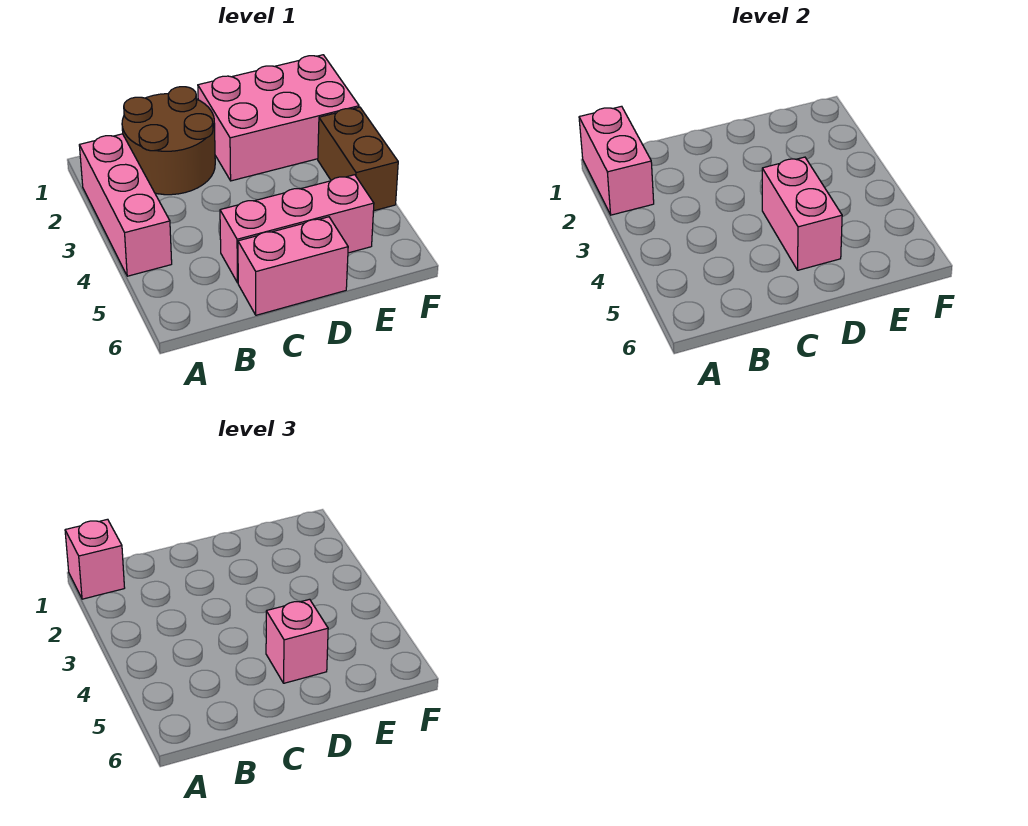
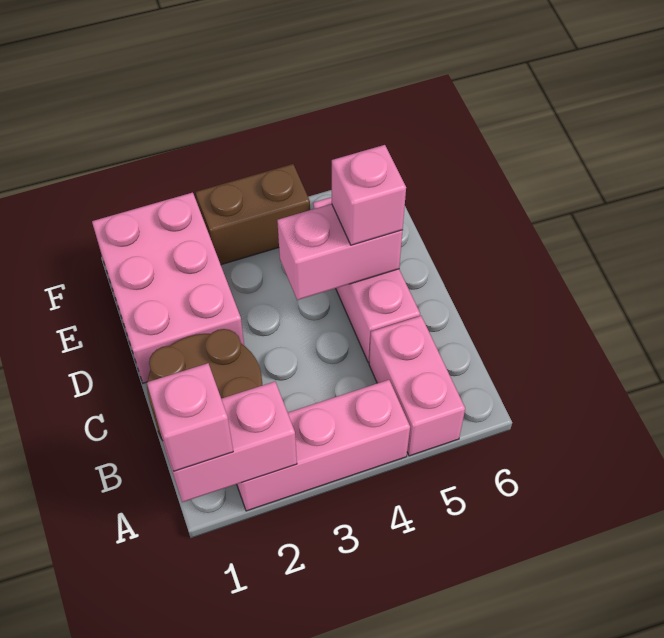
pink 1x2 brick [238,217,348,315] -> pink 1x2 brick moved to [369,316,465,456]

